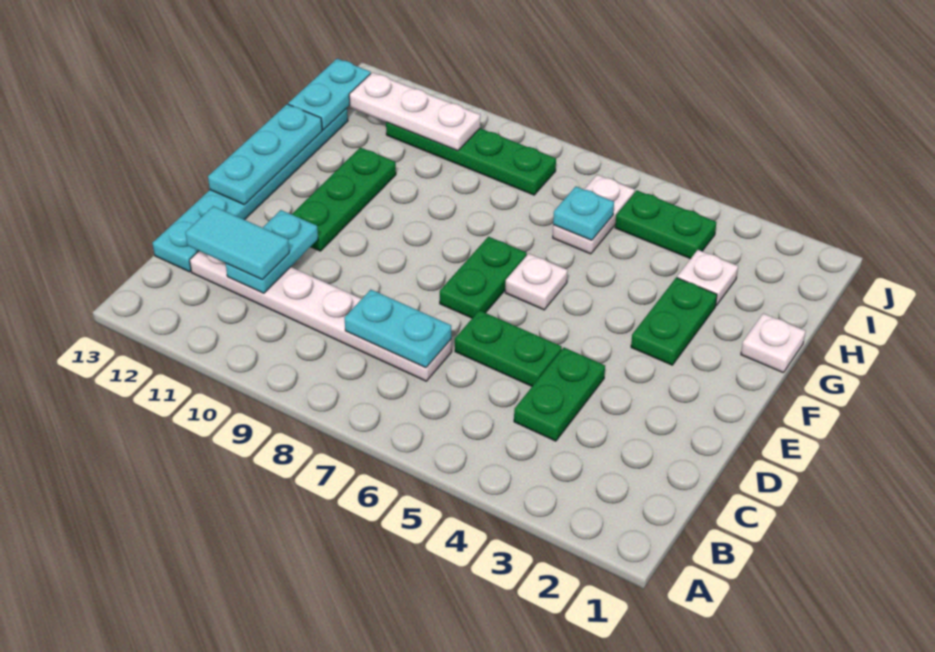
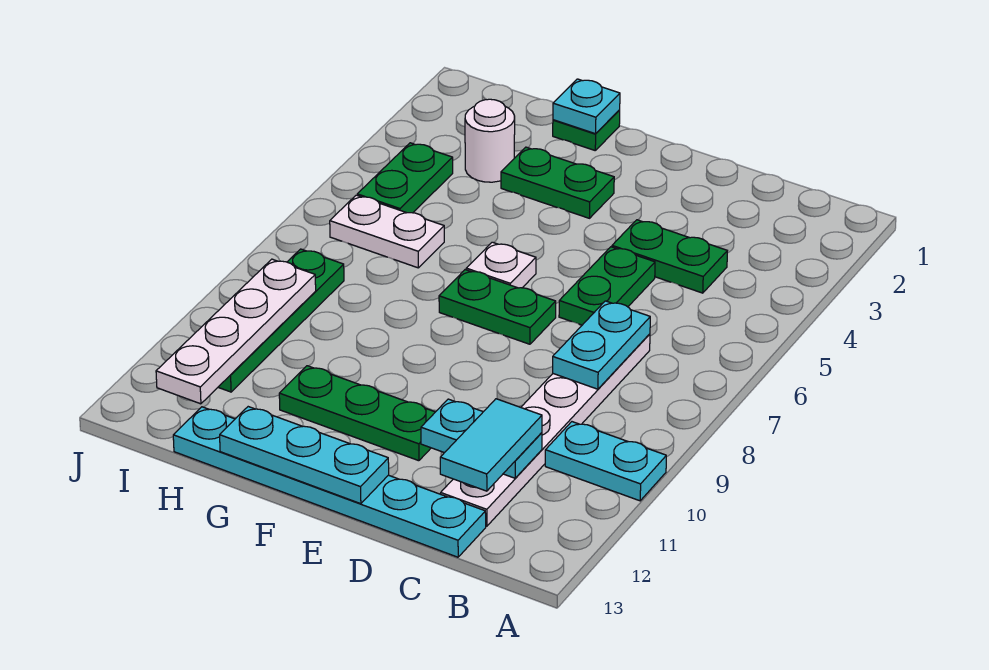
white 1x1 plate [741,313,805,373] -> green 1x1 plate [553,110,620,150]
white 1x1 plate [677,250,738,306] -> white 1x1 round brick [465,99,515,182]
cyan 1x1 plate [553,187,614,240] -> cyan 1x1 plate moved to [553,79,620,134]
cyan 1x2 plate [288,59,371,130] -> cyan 1x2 plate moved to [545,422,666,501]
white 1x3 plate [349,72,480,151] -> white 1x4 plate [156,259,316,404]

